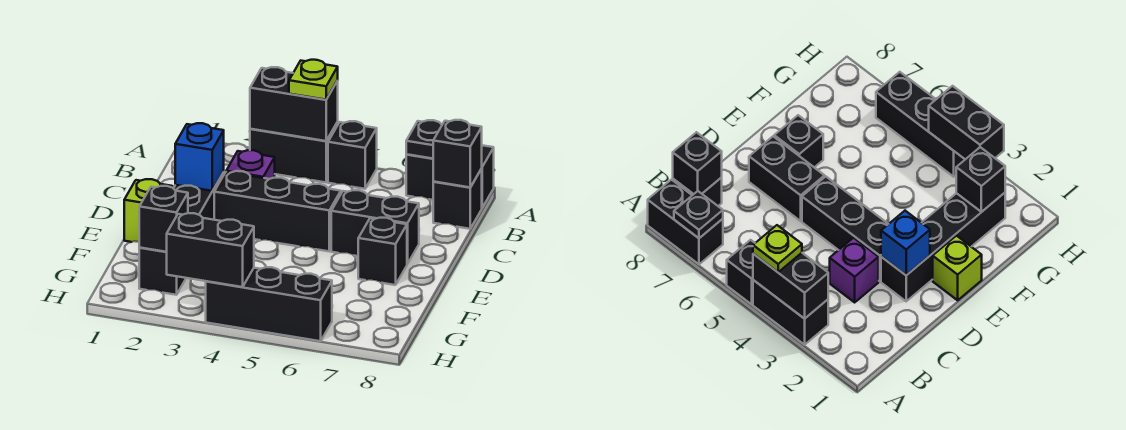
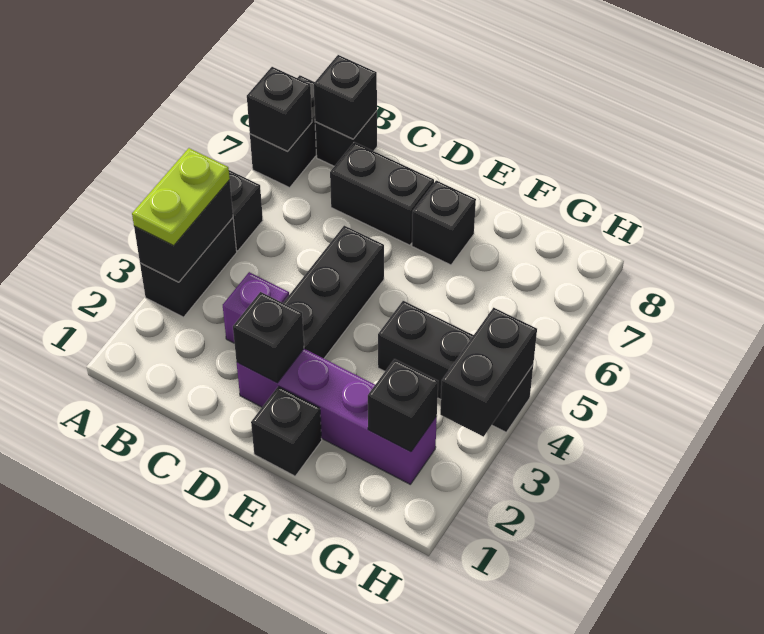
lime 1x1 plate [289,60,338,100] -> lime 1x2 plate [132,148,230,246]
black 1x1 plate [406,120,442,159] -> black 1x1 brick [247,67,312,151]
black 1x4 brick [139,172,224,295] -> purple 1x4 brick [237,349,437,484]
blue 1x1 brick [175,123,224,191] -> black 1x1 brick [233,292,304,383]
black 1x2 brick [331,190,419,264] -> black 1x2 brick turned to [330,142,434,245]
lime 1x1 brick [124,179,173,242] -> black 1x1 brick [251,386,322,476]
black 1x3 brick [206,267,332,341] -> black 1x3 brick turned to [378,301,533,432]

